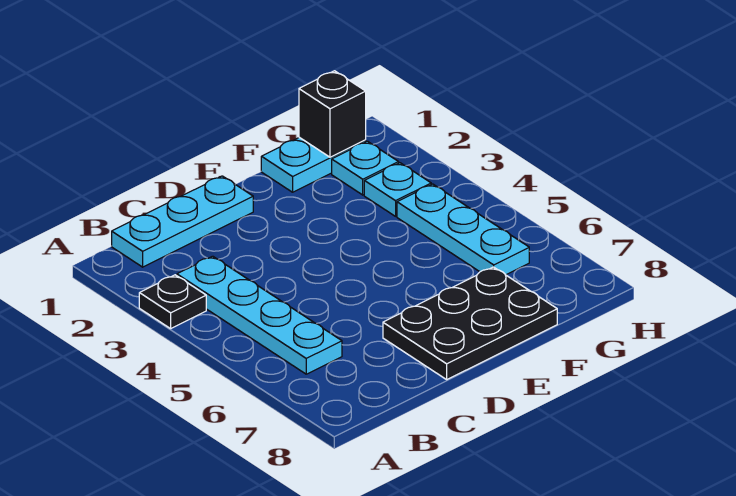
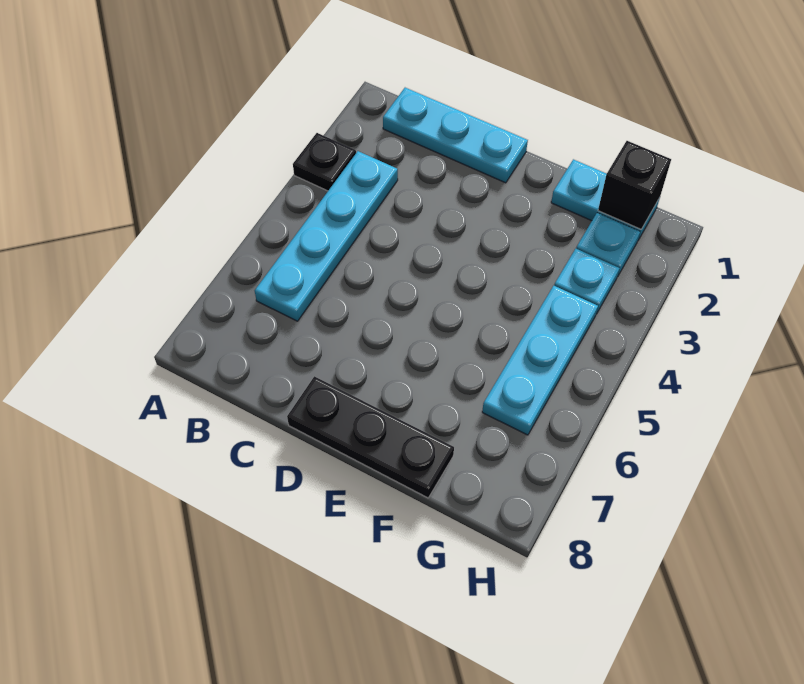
black 2x3 plate [383,267,557,379] -> black 1x3 plate [287,376,454,498]

